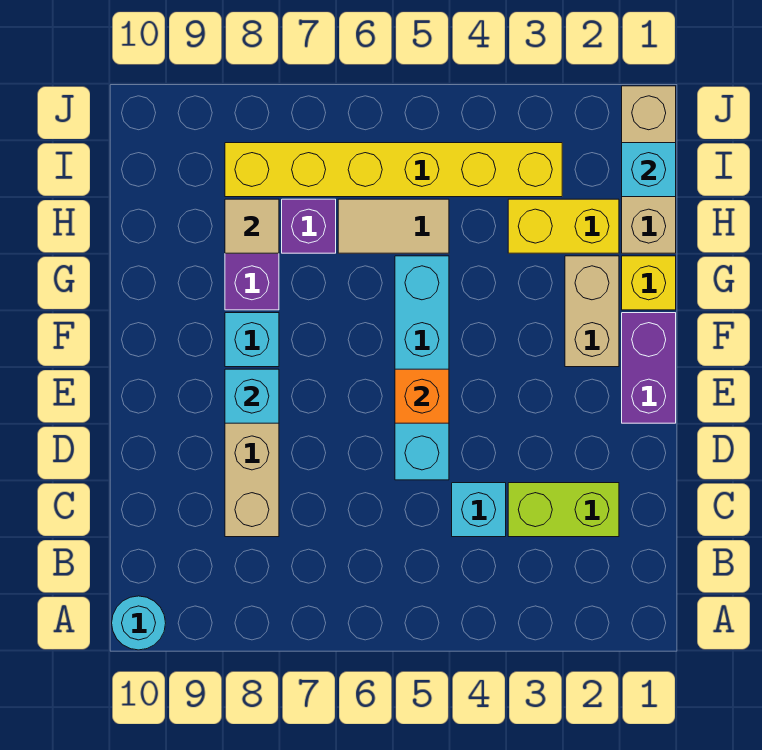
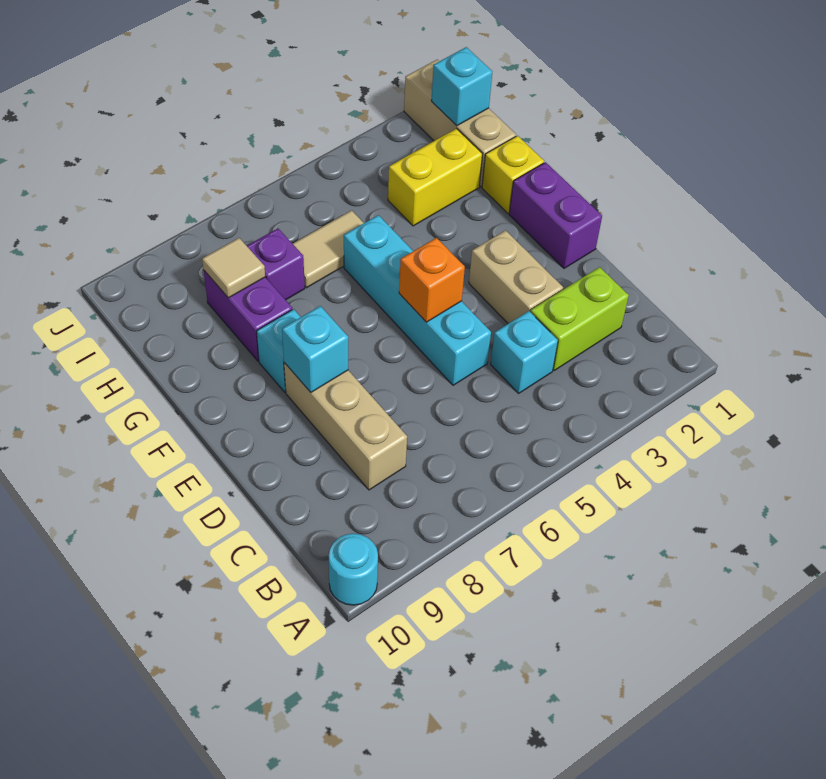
tan 1x2 brick [565,256,619,367] -> tan 1x2 brick moved to [469,230,563,324]
yellow 1x6 brick [225,143,562,197] -> none

